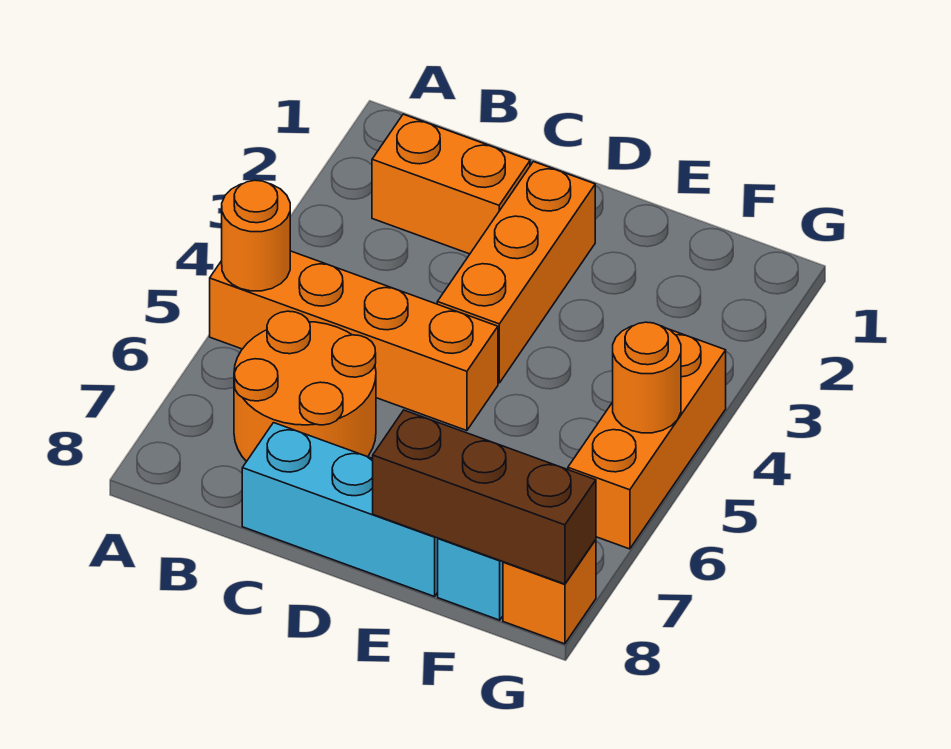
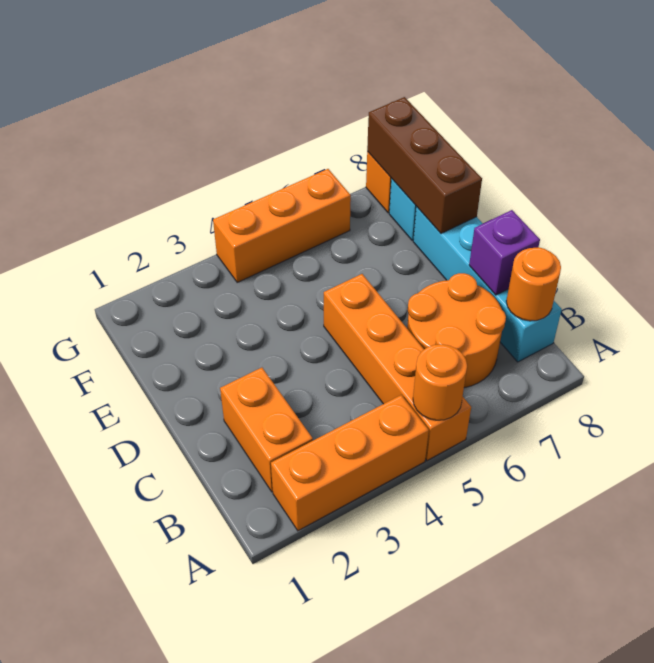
cyan 1x3 brick [242,423,438,596] -> cyan 1x4 brick [413,207,562,362]
none -> purple 1x1 brick [469,210,540,295]
orange 1x3 brick [437,162,595,383] -> orange 1x3 brick moved to [271,395,429,531]
orange 1x1 round brick [613,322,681,433] -> orange 1x1 round brick moved to [506,247,561,321]

